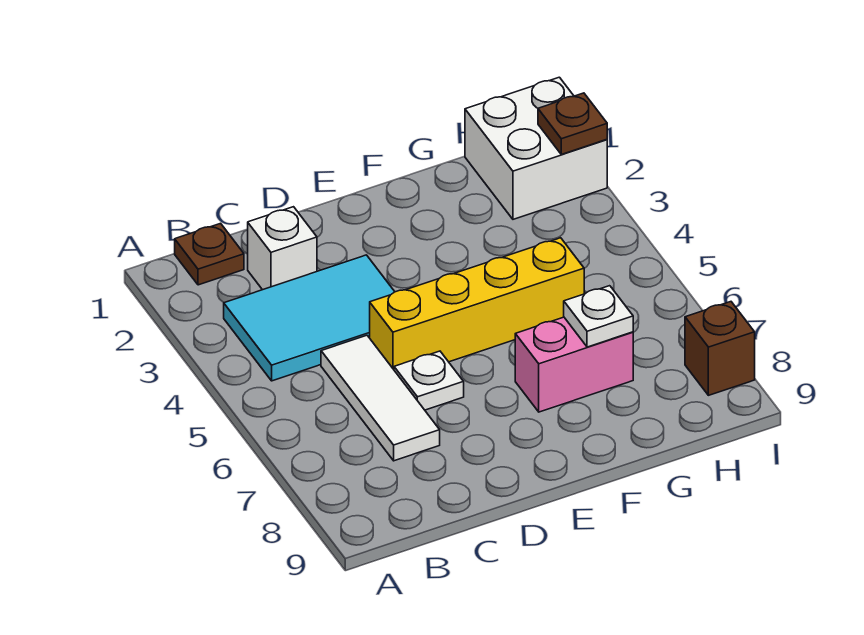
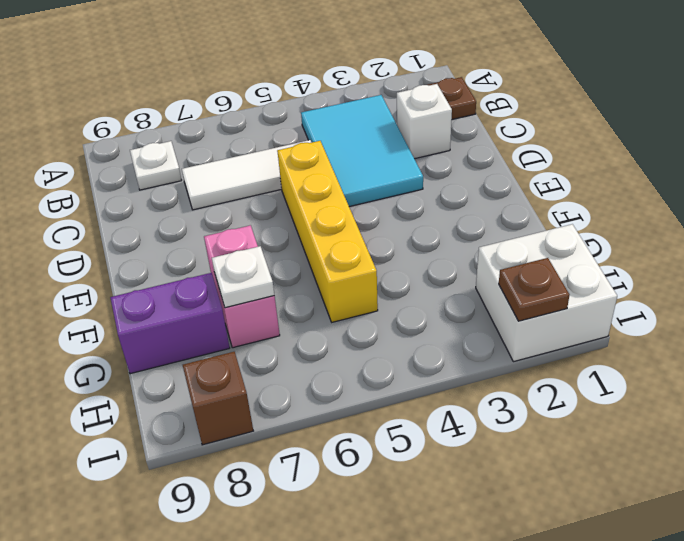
white 1x1 plate [394,351,464,410] -> white 1x1 plate moved to [130,141,182,190]
none -> purple 1x2 brick [110,273,230,374]

